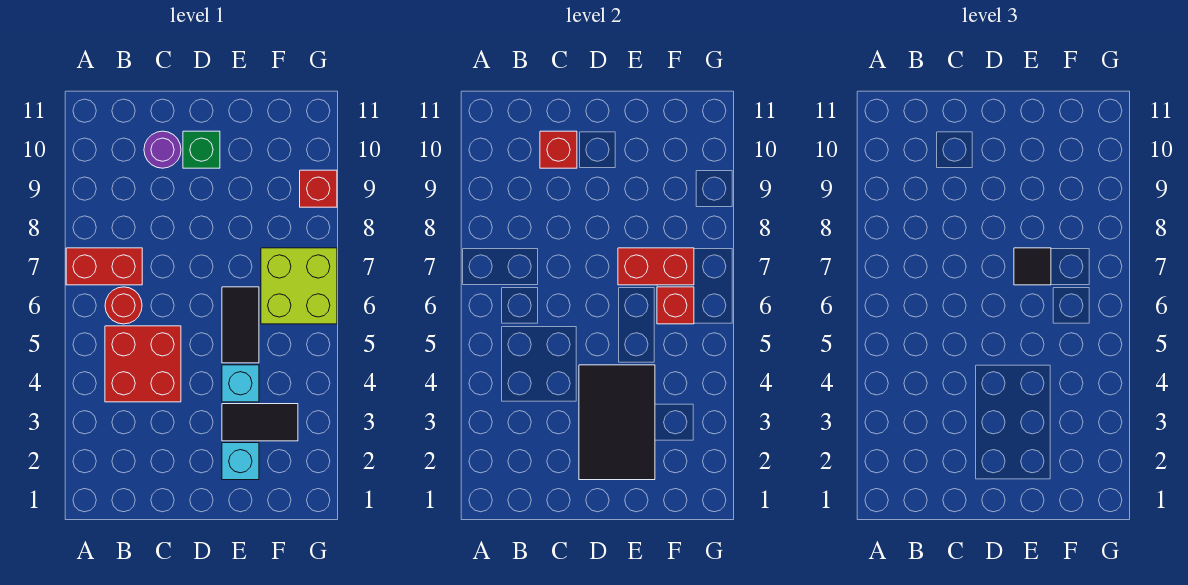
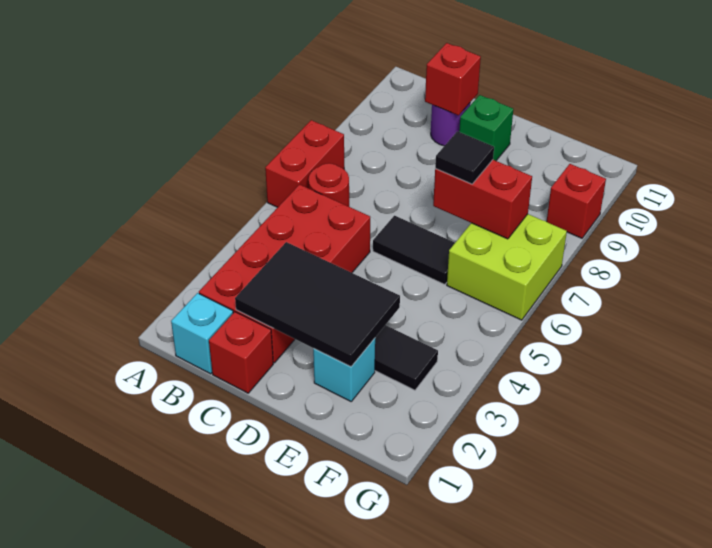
red 1x2 brick [66,248,142,285] -> red 1x2 brick turned to [265,120,344,207]
red 2x2 brick [105,326,181,402] -> red 2x4 brick [199,185,370,363]
black 2x3 tile [579,365,655,480] -> black 2x3 tile turned to [235,242,400,367]
cyan 1x1 brick [222,365,259,402] -> cyan 1x1 brick moved to [171,293,233,374]
black 1x2 tile [222,287,259,363] -> black 1x2 tile turned to [373,216,455,285]
red 1x1 brick [657,287,694,324] -> red 1x1 brick moved to [209,312,273,393]

